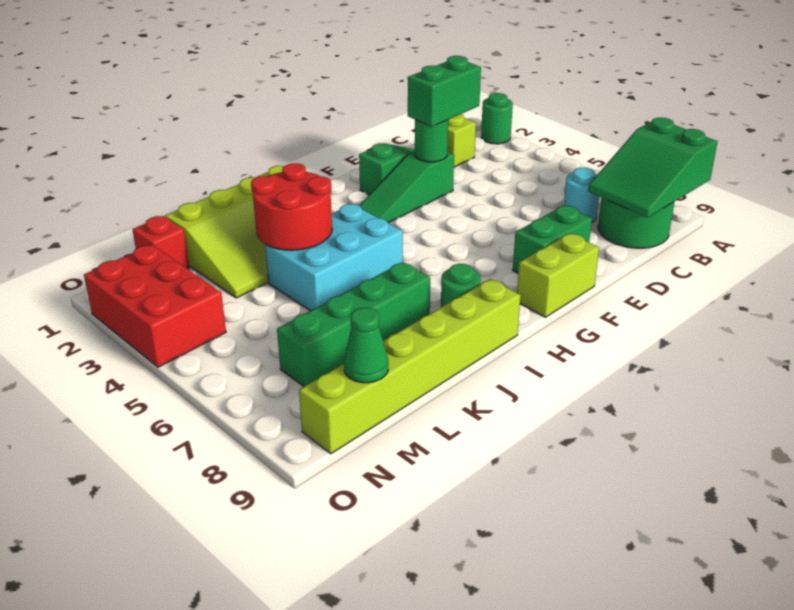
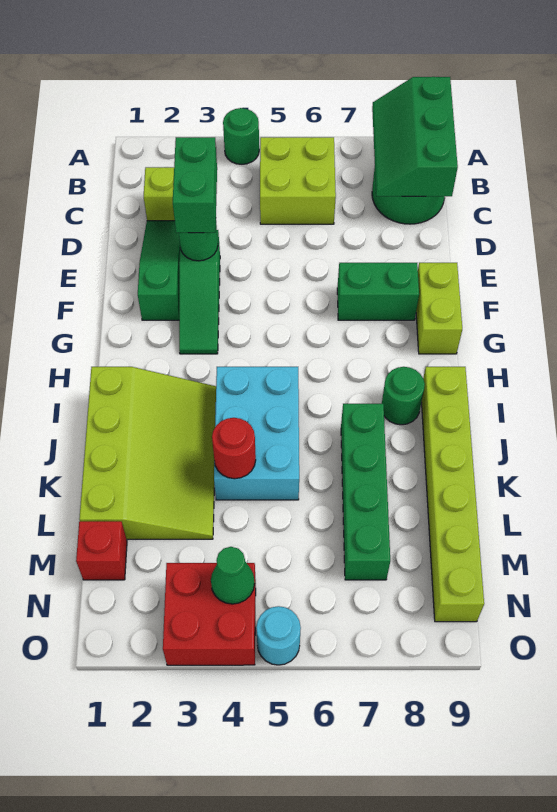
green 1x1 round brick [481,93,513,144] -> green 1x1 round brick moved to [223,108,259,164]
green 2x3 slope [588,118,718,218] -> green 2x3 slope turned to [372,77,458,196]
none -> lime 2x2 brick [260,137,336,224]
cyan 1x1 round brick [564,168,599,223] -> cyan 1x1 round brick moved to [256,606,301,665]
green 1x2 brick [513,205,592,273] -> green 1x2 brick turned to [337,263,419,320]
red 2x2 round brick [251,163,332,250] -> red 1x1 round brick [212,418,256,479]
green 1x1 cone [344,308,388,383] -> green 1x1 cone moved to [211,547,255,604]
red 2x3 brick [84,245,226,367] -> red 2x2 brick [163,563,256,665]

